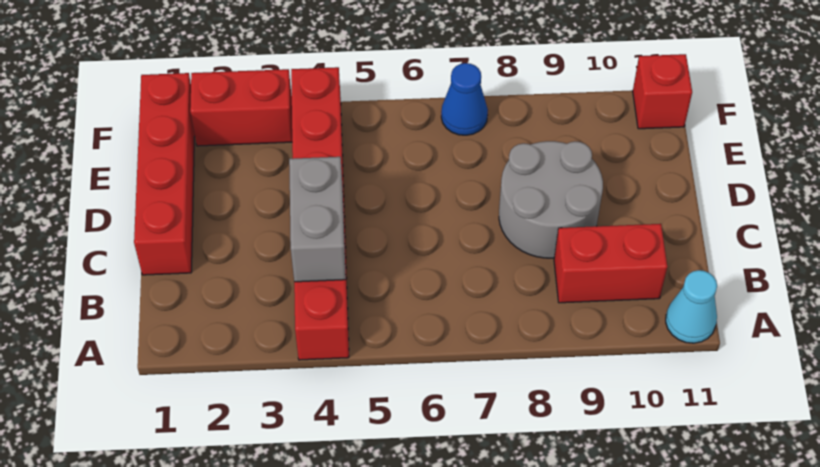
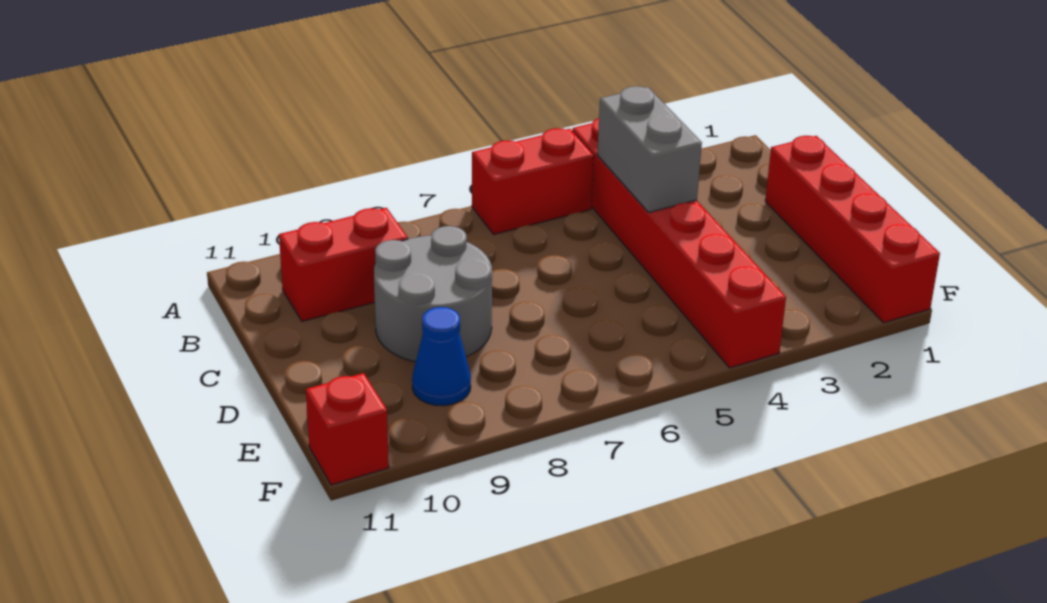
cyan 1x1 cone [666,270,717,343] -> none
red 1x2 brick [190,69,292,146] -> red 1x2 brick moved to [472,128,594,235]
blue 1x1 cone [441,63,488,135] -> blue 1x1 cone moved to [412,307,471,406]

